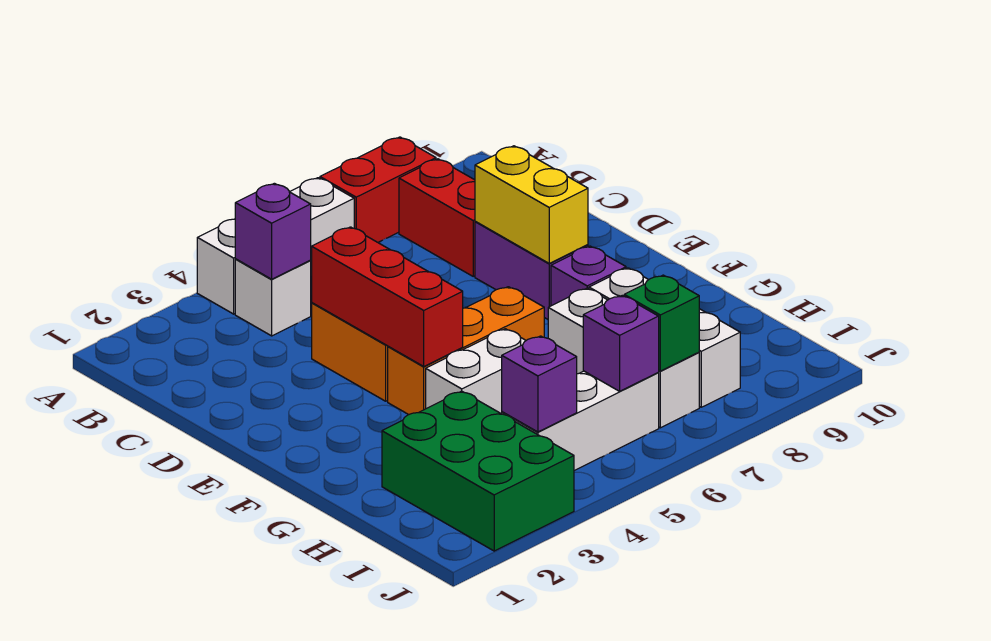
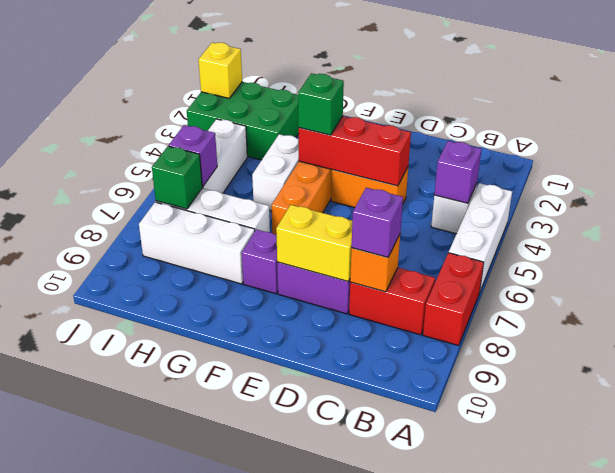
none -> orange 1x1 brick [350,235,400,292]
none -> green 1x1 brick [298,73,344,135]
purple 1x1 brick [502,336,577,432] -> purple 1x1 brick moved to [352,188,403,257]
none -> yellow 1x1 brick [198,42,242,98]

